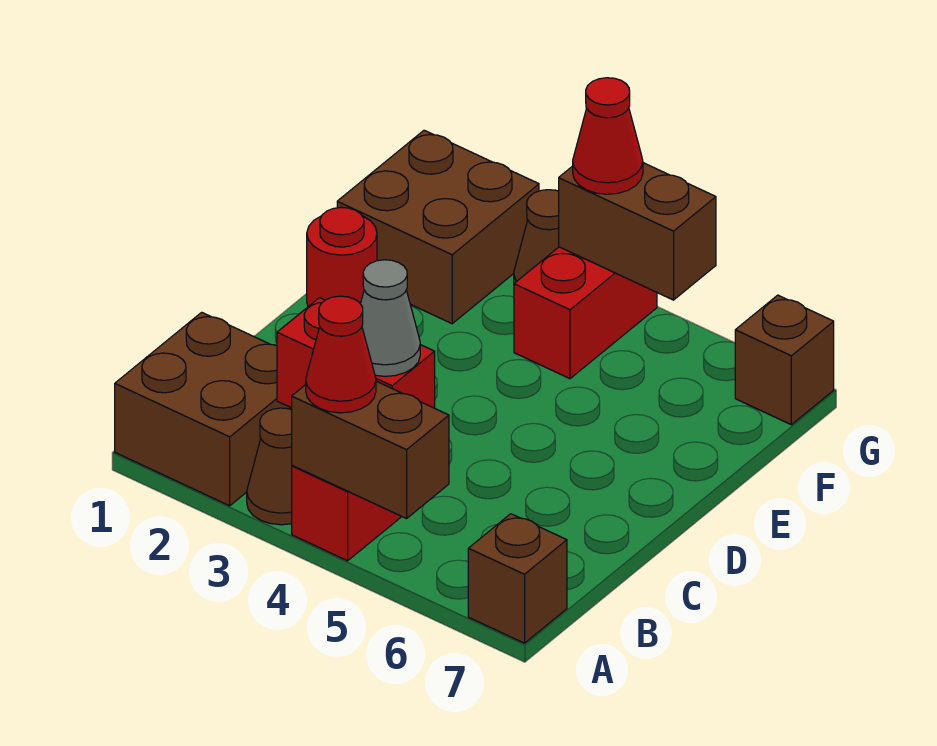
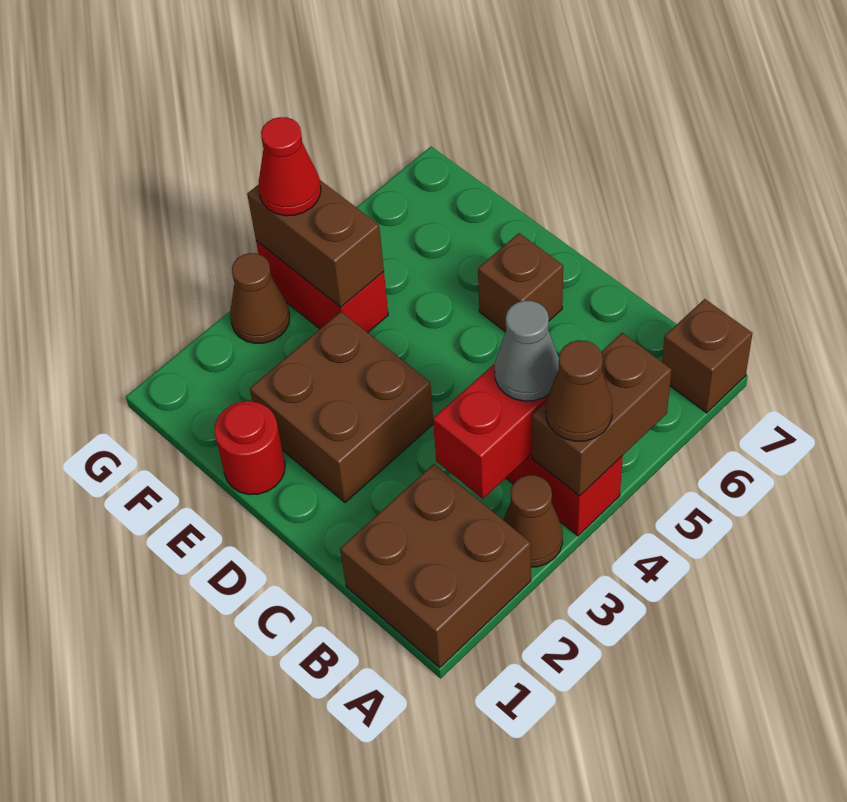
red 1x1 cone [306,296,376,413] -> brown 1x1 cone [546,340,612,441]
brown 2x2 brick [337,130,539,324] -> brown 2x2 brick moved to [250,312,433,502]
brown 1x2 brick [559,163,716,300] -> brown 1x2 brick turned to [247,180,384,307]
brown 1x1 brick [735,295,834,425] -> brown 1x1 brick moved to [478,233,563,332]

